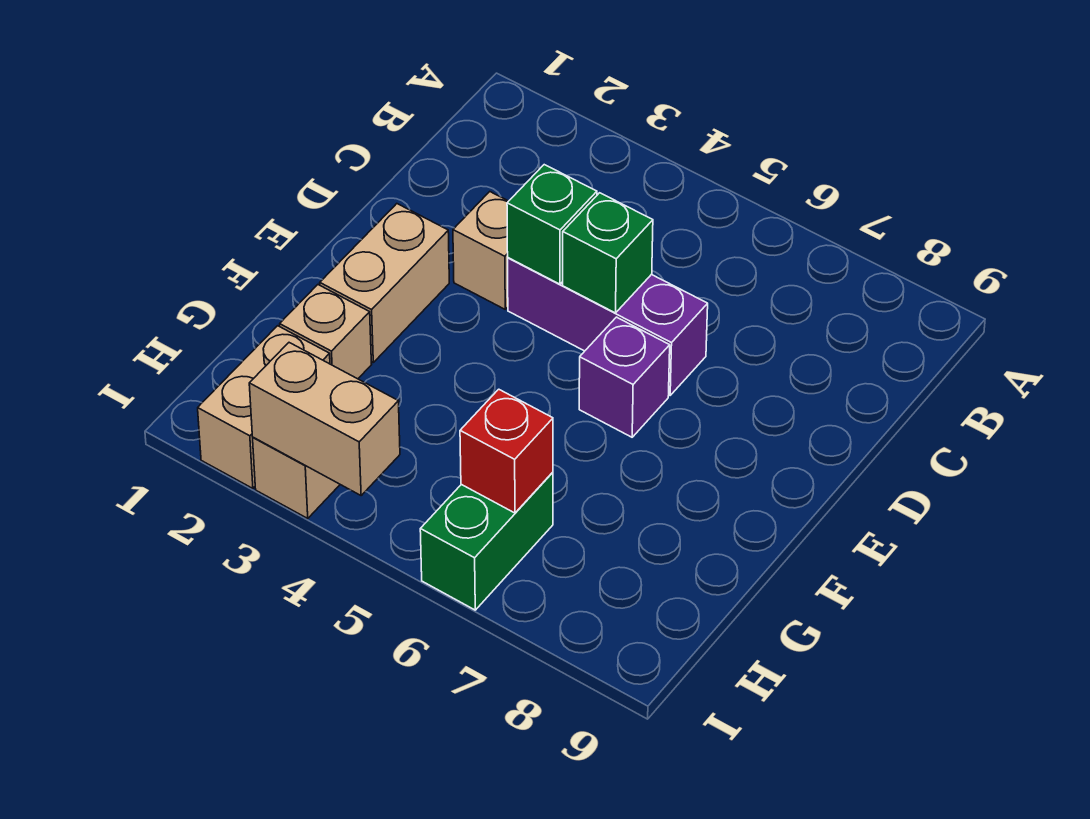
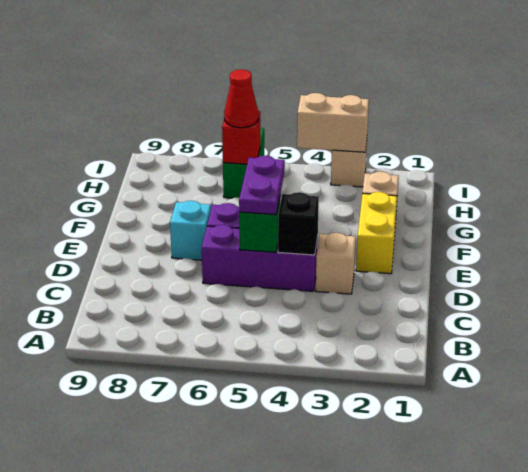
green 1x1 brick [507,165,597,284] -> black 1x1 brick [278,192,319,255]
none -> purple 1x2 plate [239,156,285,215]
tan 1x2 brick [320,204,449,362] -> yellow 1x2 brick [356,192,397,274]
none -> cyan 1x1 brick [170,201,211,260]
tan 1x2 brick [198,326,330,488] -> none
none -> red 1x1 cone [224,70,258,128]

